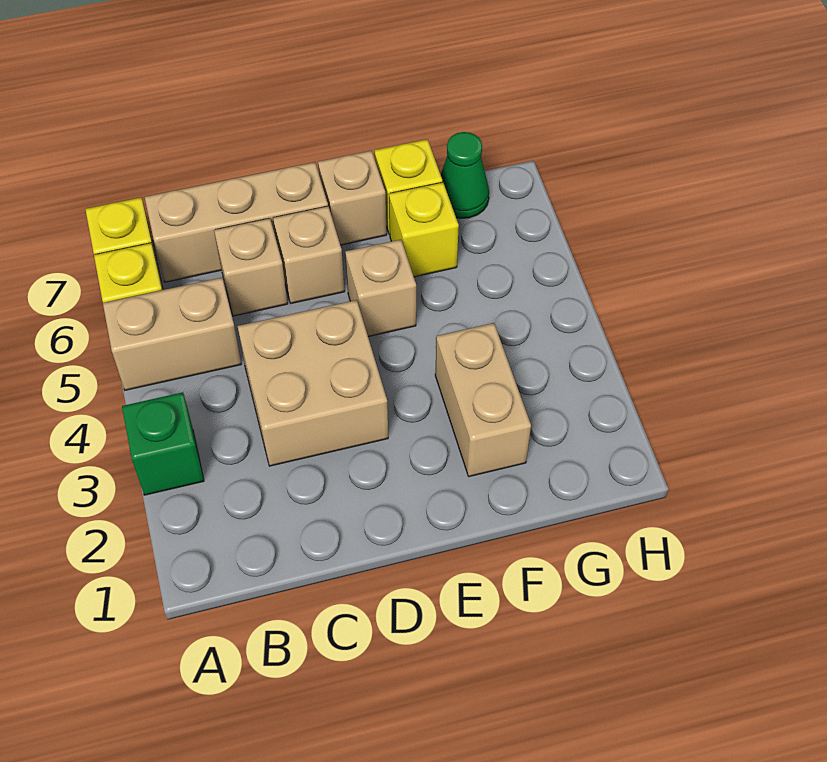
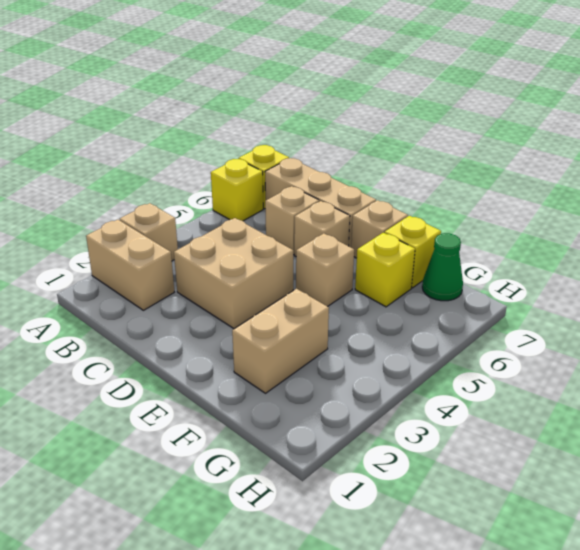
green 1x1 brick [122,392,204,495] -> tan 1x1 brick [120,203,178,261]
tan 1x2 brick [103,278,241,390] -> tan 1x2 brick moved to [86,220,174,310]

